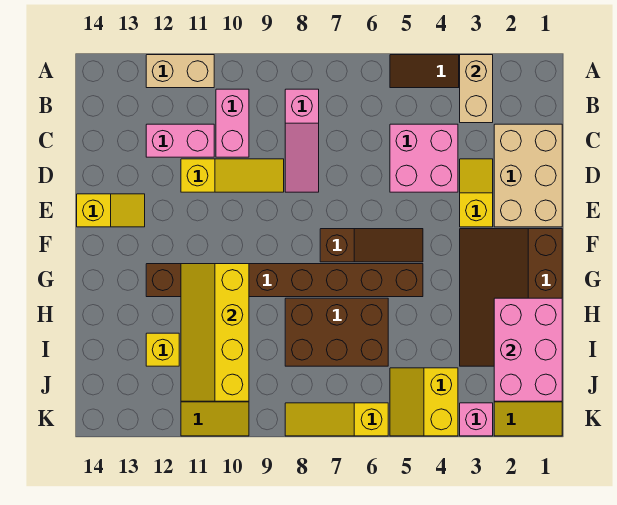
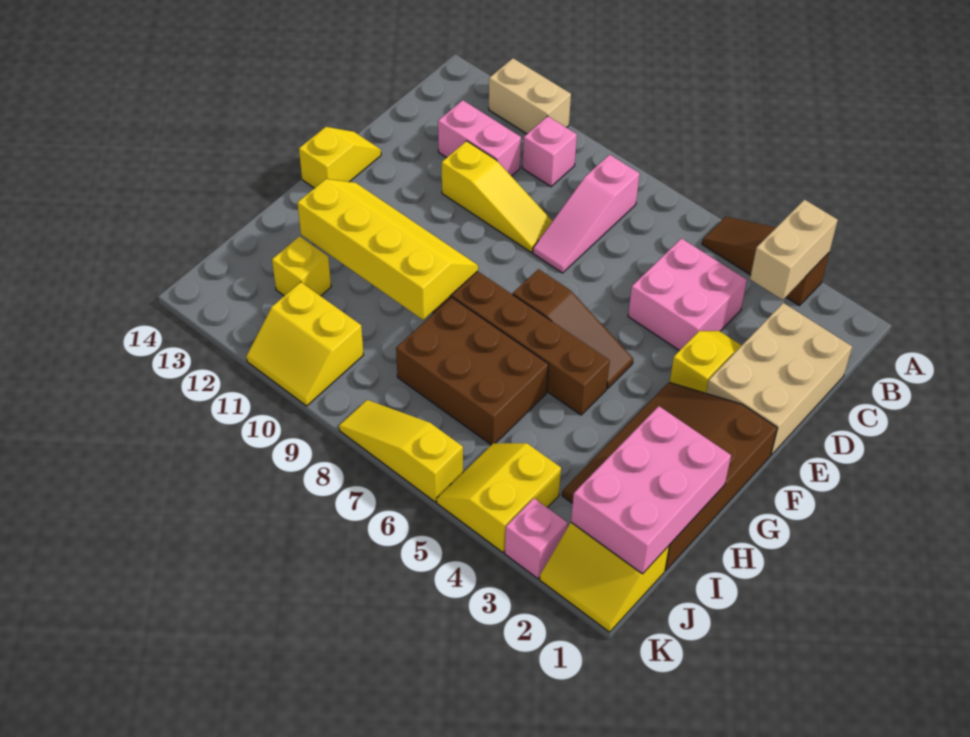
pink 1x2 brick [216,89,249,157] -> pink 1x1 brick [523,116,577,187]
yellow 1x2 slope [77,194,145,227] -> yellow 1x2 slope turned to [299,127,381,188]
yellow 2x4 slope [181,264,249,401] -> yellow 2x4 slope turned to [297,179,478,320]

